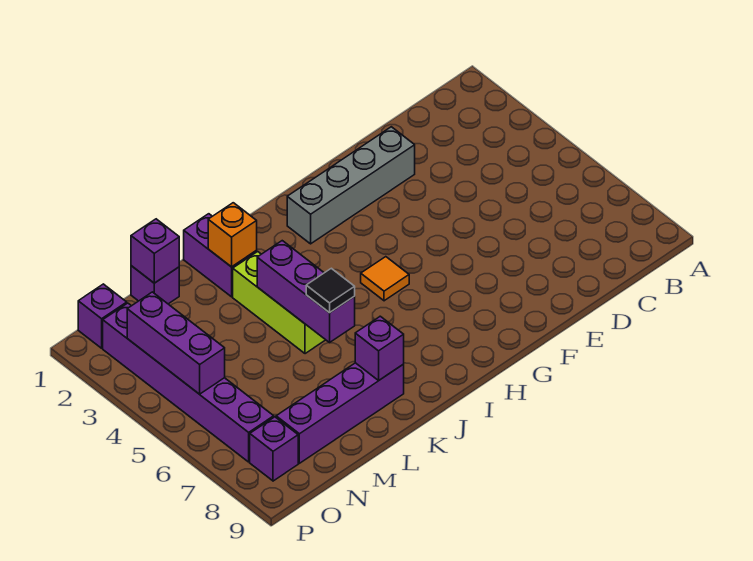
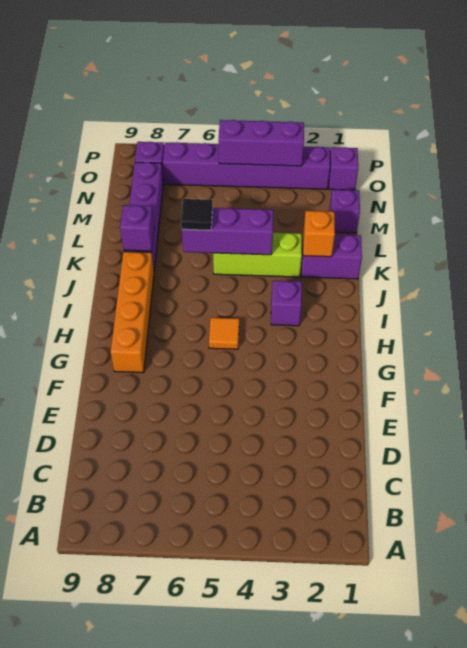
grey 1x4 brick [287,127,415,244] -> none
none -> orange 1x4 brick [111,251,154,373]
purple 1x1 brick [131,219,179,283] -> purple 1x1 brick moved to [271,281,302,326]

